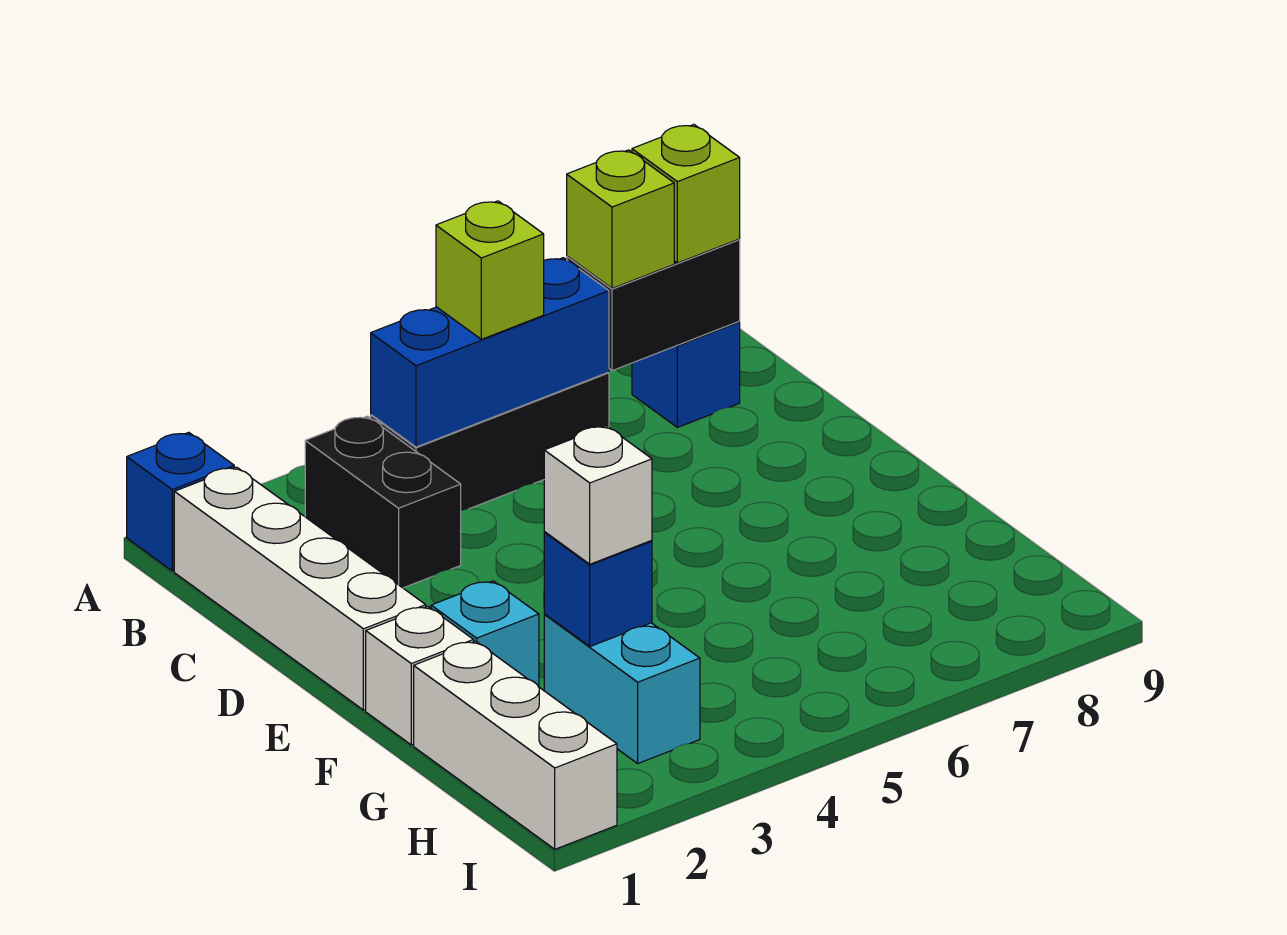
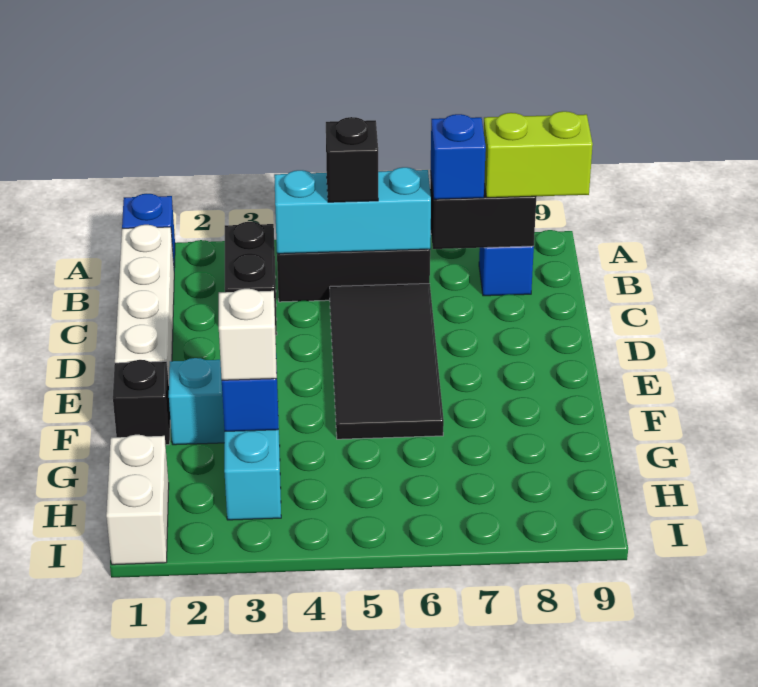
blue 1x3 brick [371,258,609,447] -> cyan 1x3 brick [274,167,431,254]
lime 1x1 brick [436,201,544,339] -> black 1x1 brick [326,117,378,202]
lime 1x1 brick [567,150,674,288] -> blue 1x1 brick [431,114,486,199]
lime 1x1 brick [632,125,740,263] -> lime 1x2 brick [484,111,593,198]
none -> black 2x4 tile [330,284,444,439]
white 1x1 brick [366,607,474,745] -> black 1x1 brick [113,360,170,445]
white 1x3 brick [414,641,617,849] -> white 1x2 brick [106,435,169,565]

